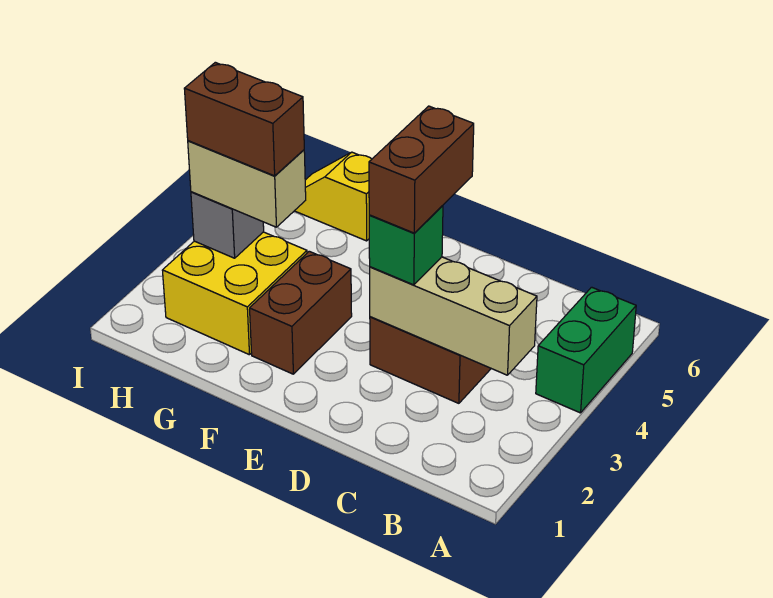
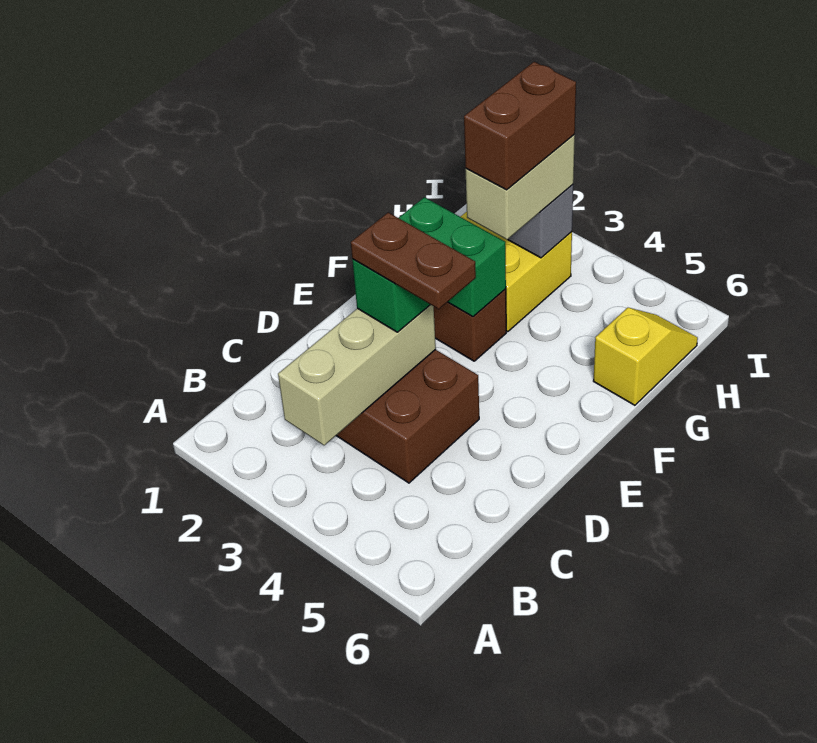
green 1x2 brick [536,287,636,413] -> green 1x2 brick moved to [399,197,506,317]
brown 1x2 brick [369,106,474,233] -> brown 1x2 plate [351,213,476,309]

